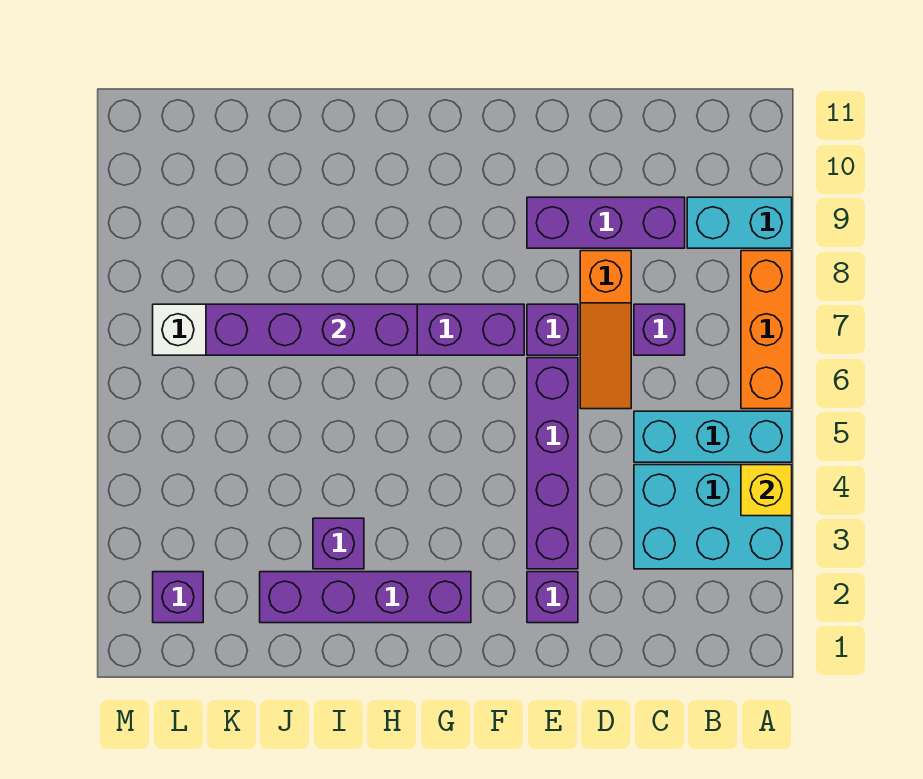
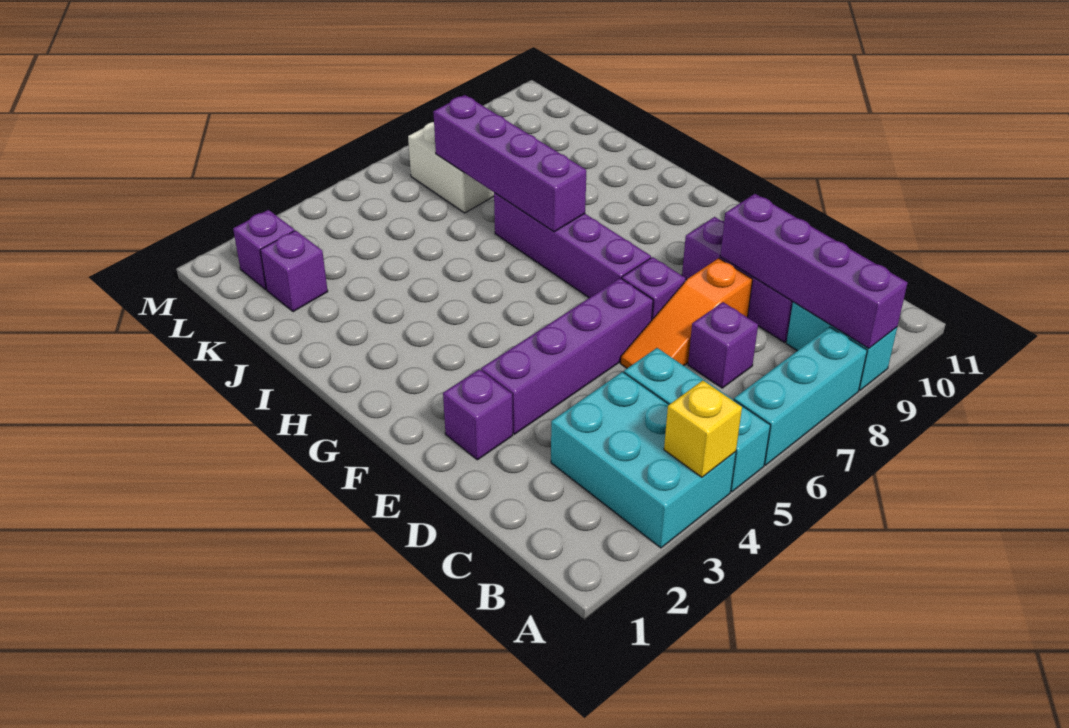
orange 1x3 brick [741,251,792,409] -> cyan 1x3 brick [734,327,867,465]
purple 1x4 brick [260,572,471,623] -> purple 1x4 brick moved to [720,194,907,348]
purple 1x1 brick [313,518,364,569] -> purple 1x1 brick moved to [260,230,328,312]

